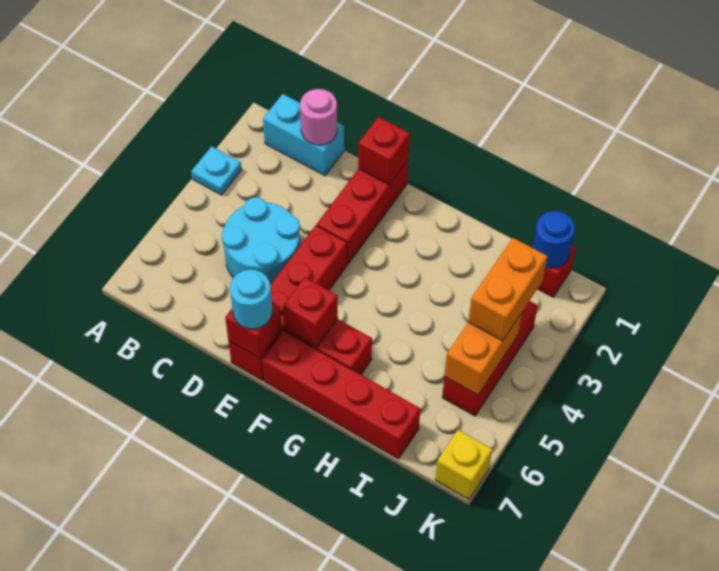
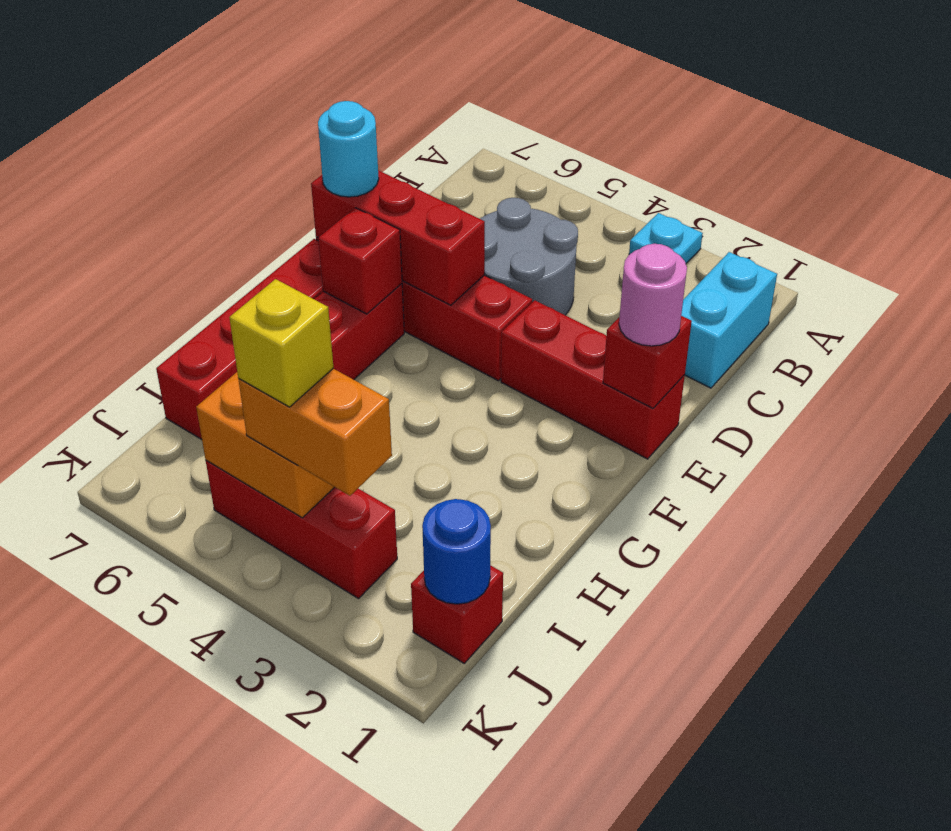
pink 1x1 round brick [300,89,337,145] -> pink 1x1 round brick moved to [619,244,687,346]
cyan 2x2 round brick [222,197,300,285] -> grey 2x2 round brick [480,198,578,315]
red 1x1 brick [225,302,282,359] -> red 1x3 brick [311,170,485,305]
yellow 1x1 brick [435,430,492,500] -> yellow 1x1 brick moved to [229,279,333,407]

